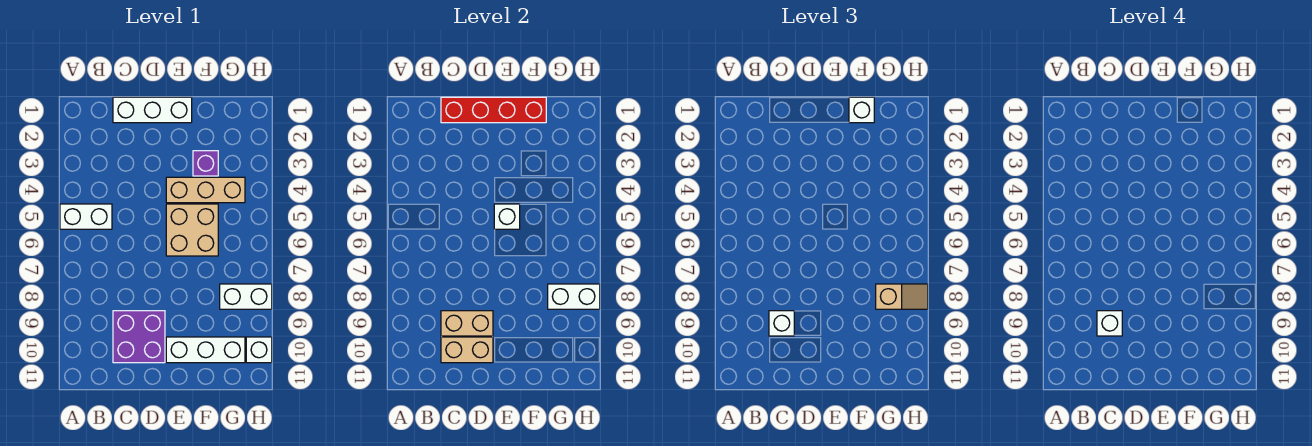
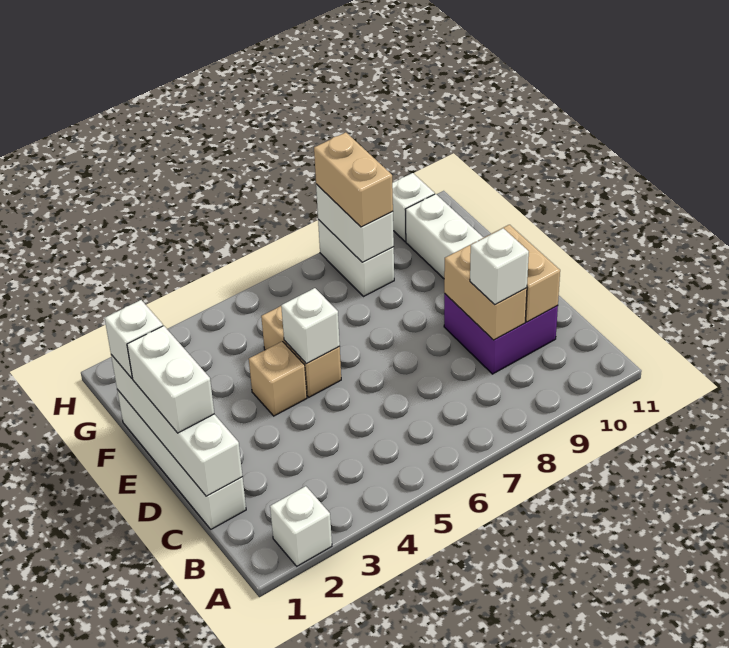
white 1x2 brick [60,204,112,229] -> white 1x2 brick moved to [127,326,214,433]
white 1x3 brick [113,97,192,123] -> white 1x4 brick [117,389,246,529]
red 1x4 brick [441,97,546,123] -> white 1x4 brick [111,355,243,496]
white 1x1 brick [1097,311,1122,336] -> white 1x1 brick moved to [270,486,332,566]
tan 1x3 brick [166,177,245,203] -> tan 1x1 brick [249,341,307,416]
tan 2x2 brick [166,204,218,256] -> tan 1x2 brick [261,306,341,397]
purple 1x1 brick [193,151,218,176] -> none
tan 1x2 slope [876,284,928,309] -> tan 1x2 brick [314,132,393,227]

